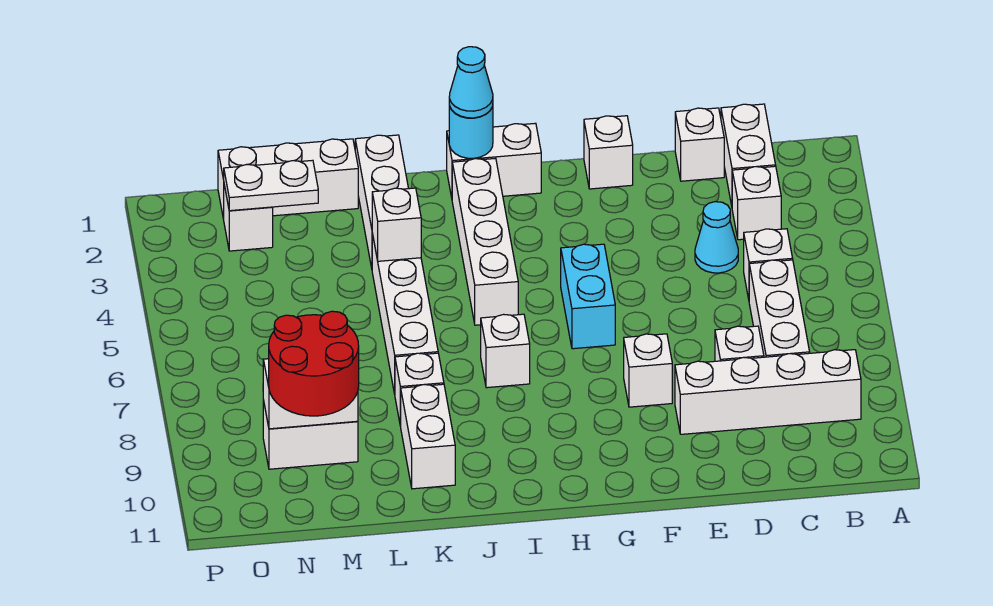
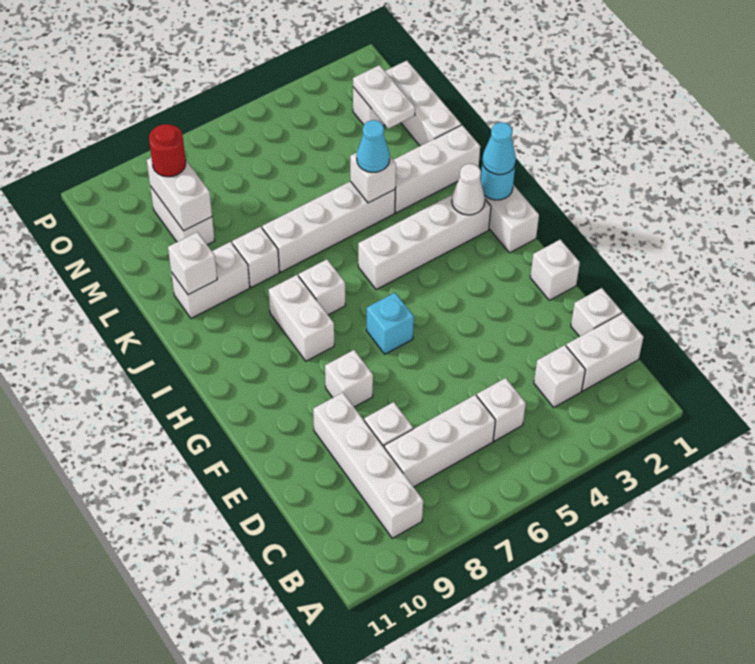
cyan 1x1 cone [695,202,738,273] -> cyan 1x1 cone moved to [357,120,390,172]
cyan 1x2 brick [561,244,615,349] -> cyan 1x1 brick [366,293,414,354]
none -> white 1x2 brick [268,275,334,361]
none -> white 1x1 cone [452,164,485,215]
none -> white 1x1 brick [168,232,217,295]
red 2x2 round brick [269,311,359,416] -> red 1x1 round brick [149,124,186,177]

